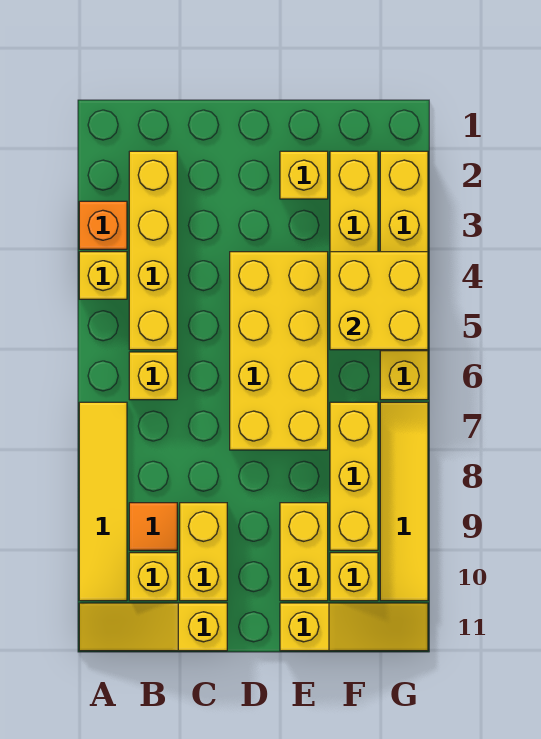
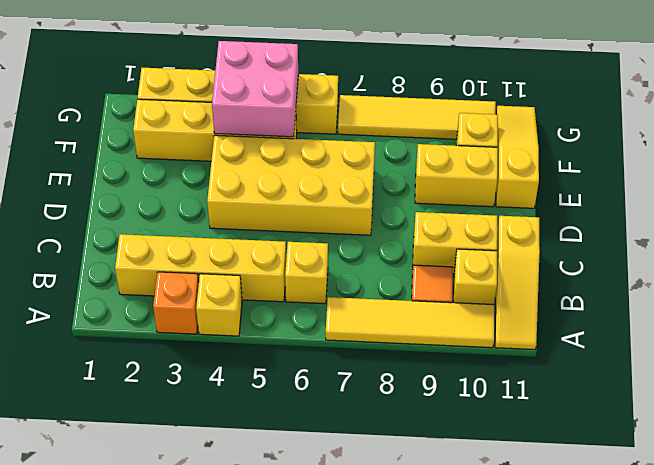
yellow 1x1 brick [280,151,328,199] -> none
yellow 2x2 brick [330,252,428,350] -> pink 2x2 brick [212,41,298,137]
yellow 1x3 brick [330,402,378,550] -> none

